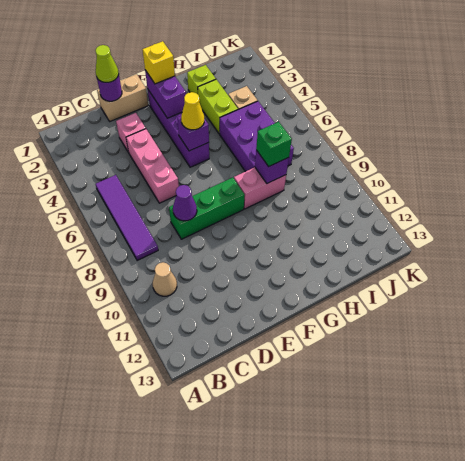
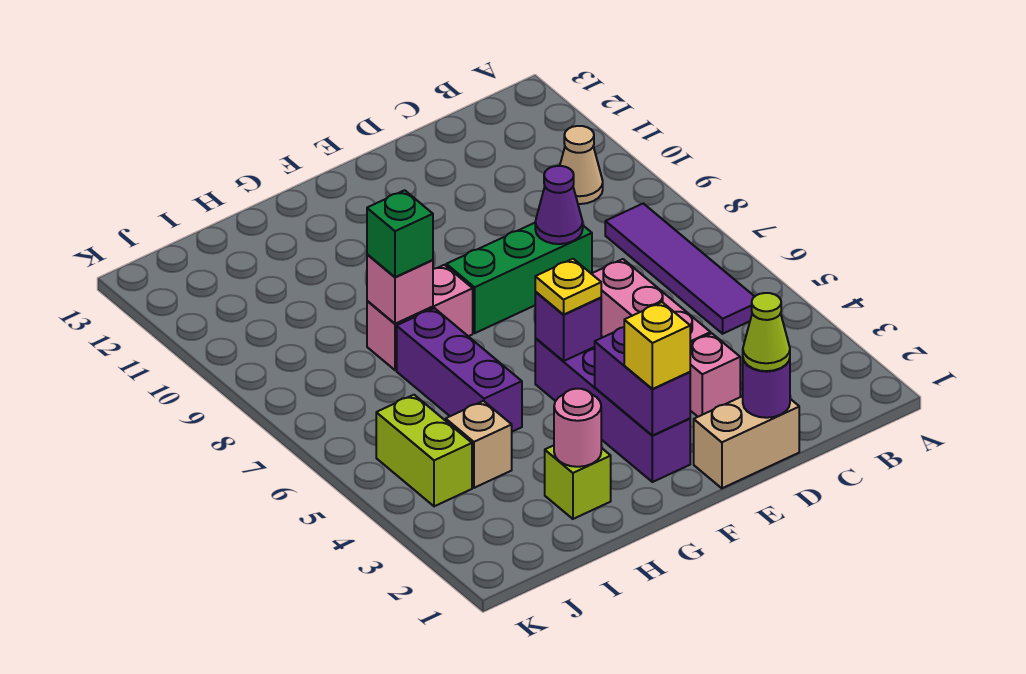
yellow 1x1 cone [181,92,204,130] -> yellow 1x1 plate [535,259,601,315]
none -> pink 1x1 round brick [554,389,601,467]
lime 1x2 brick [198,80,238,134] -> lime 1x2 brick moved to [376,395,472,506]
purple 2x3 brick [220,101,294,172] -> purple 1x3 brick [397,308,522,432]
purple 1x1 brick [255,150,289,183] -> pink 1x1 brick [367,254,433,324]

